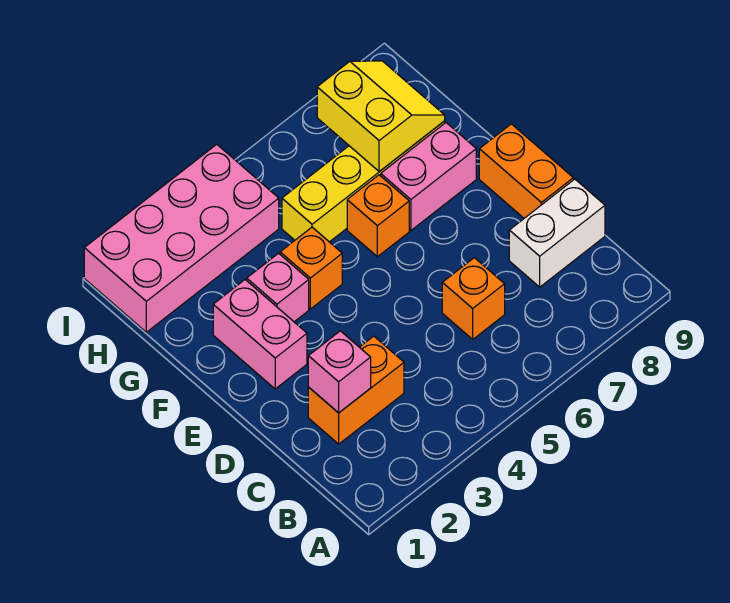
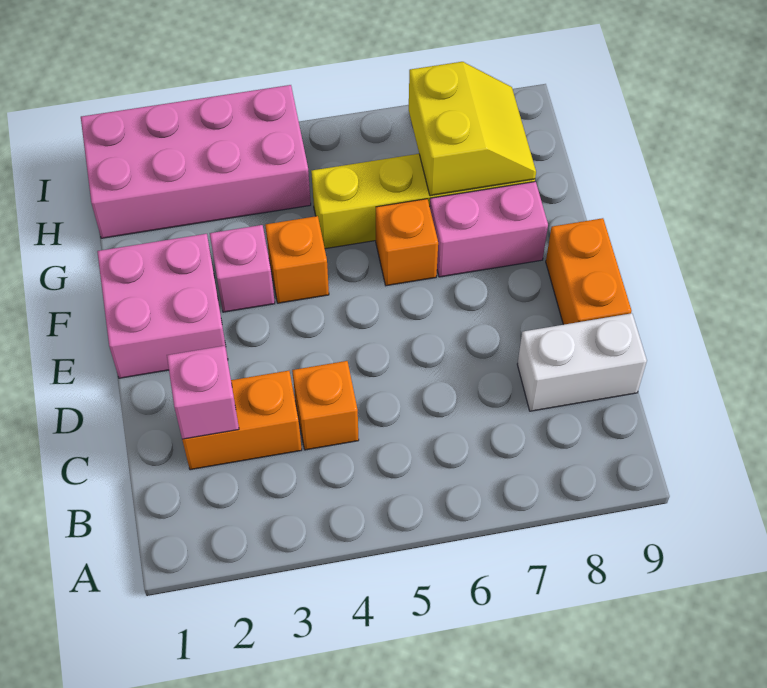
orange 1x1 brick [442,258,505,339] -> orange 1x1 brick moved to [292,361,359,450]
pink 1x2 brick [213,280,307,389] -> pink 2x2 brick [97,234,228,378]

